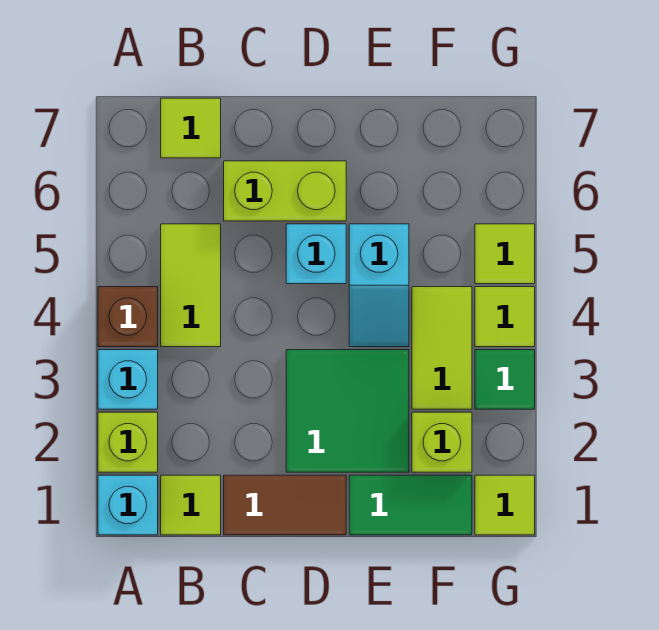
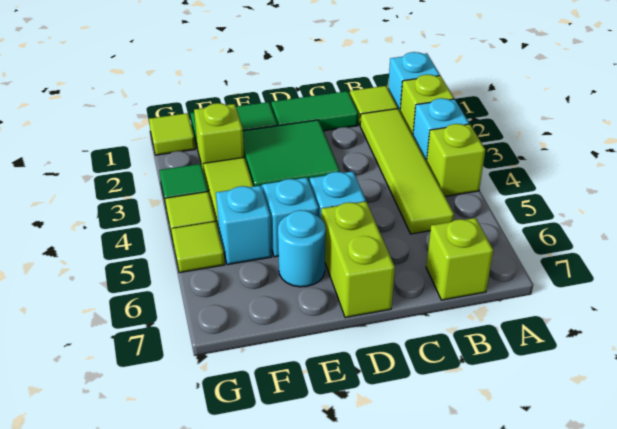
brown 1x1 brick [98,287,158,347] -> lime 1x1 brick [427,124,485,196]
lime 1x2 tile [161,224,221,347] -> lime 1x4 tile [360,109,454,234]
lime 1x1 tile [161,98,221,158] -> lime 1x1 brick [426,218,493,300]
brown 1x2 tile [224,475,346,535] -> green 1x2 tile [271,91,358,131]
lime 1x2 brick [224,161,346,221] -> lime 1x2 brick turned to [321,202,395,318]
none -> cyan 1x1 round brick [278,210,326,287]
none -> cyan 1x1 brick [216,186,272,265]

